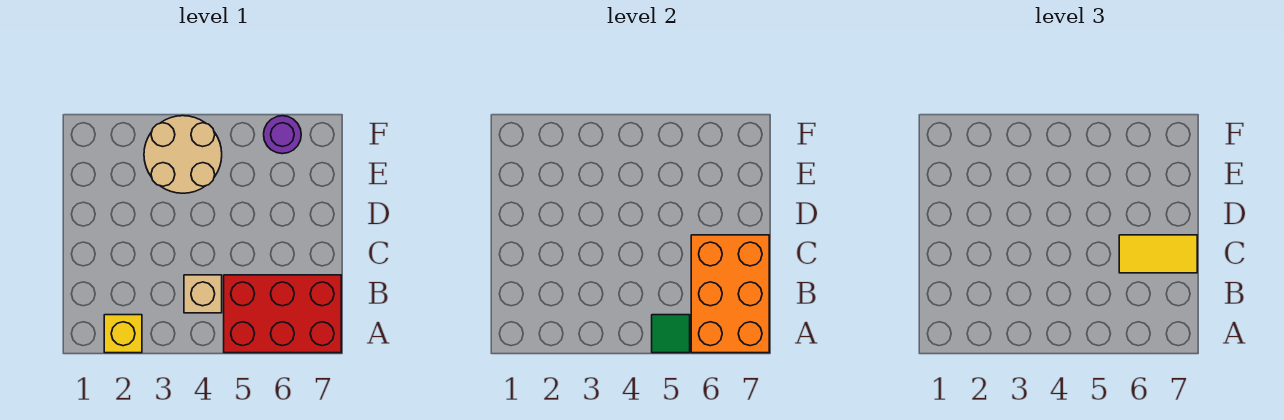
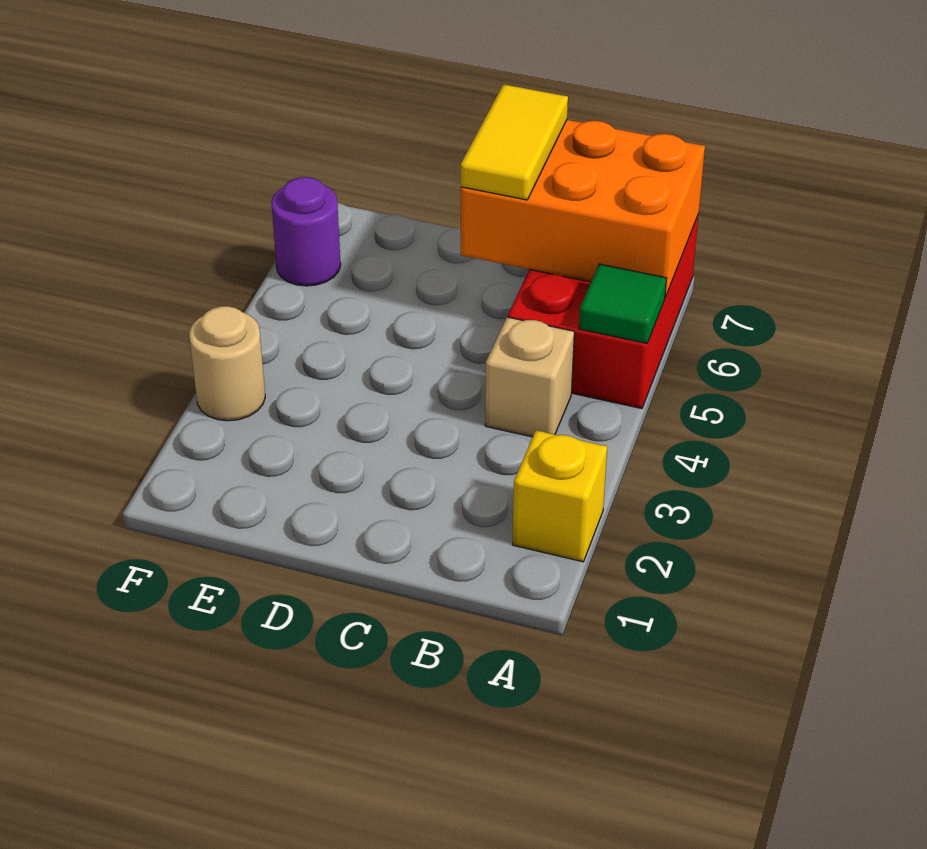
tan 2x2 round brick [144,116,222,193] -> tan 1x1 round brick [189,306,265,421]

